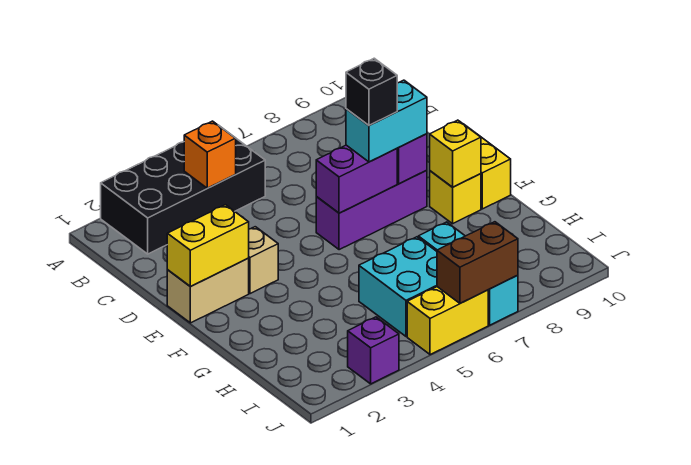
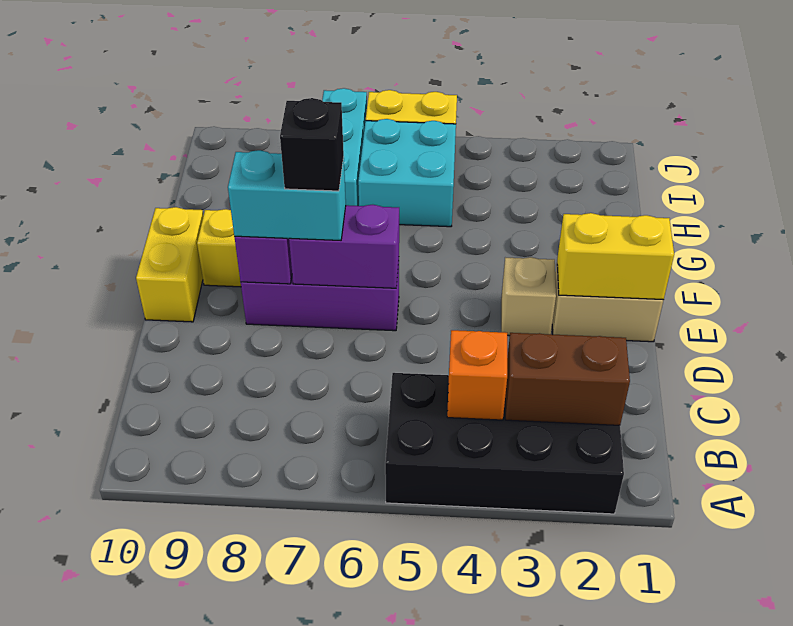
yellow 1x1 brick [430,120,481,187] -> none
purple 1x1 brick [348,317,399,384] -> none
brown 1x2 brick [437,222,518,303] -> brown 1x2 brick moved to [506,333,630,425]

